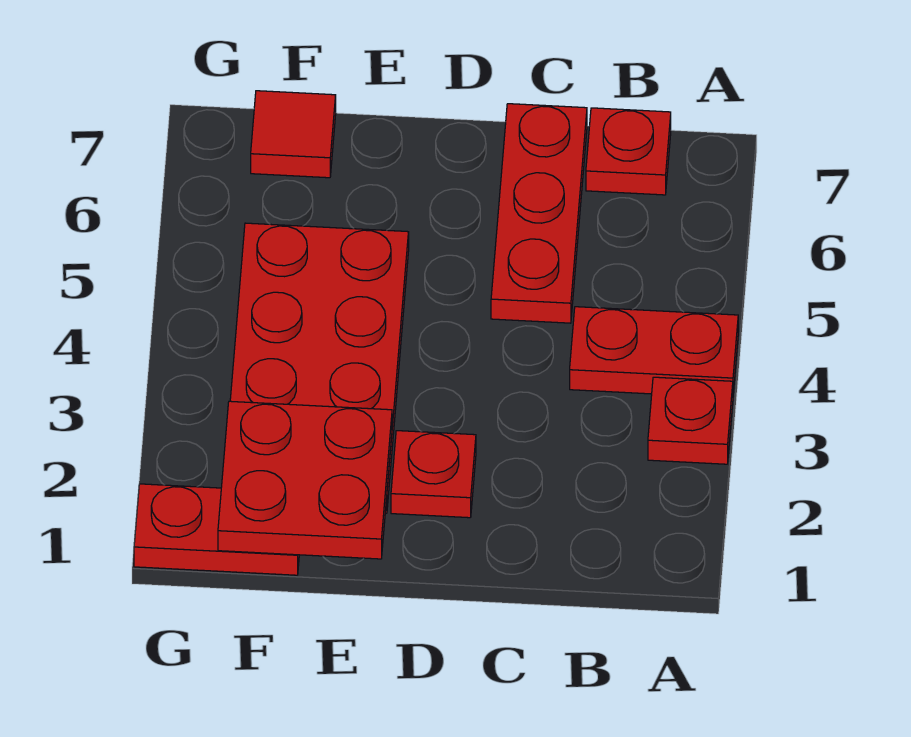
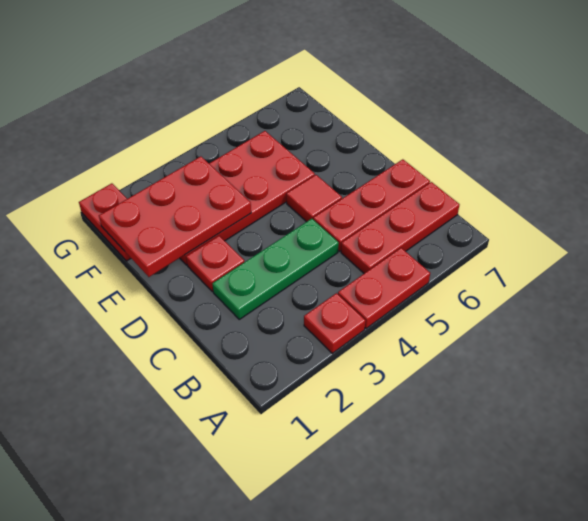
red 1x2 plate [570,307,738,394] -> red 1x2 plate turned to [338,248,430,329]
red 1x1 plate [586,108,671,195] -> red 1x3 plate [341,182,459,273]
none -> green 1x3 plate [212,219,339,319]
red 2x2 plate [218,401,392,559] -> red 2x3 plate [99,156,251,277]
red 1x1 tile [251,91,336,178] -> red 1x1 tile moved to [286,175,342,222]

